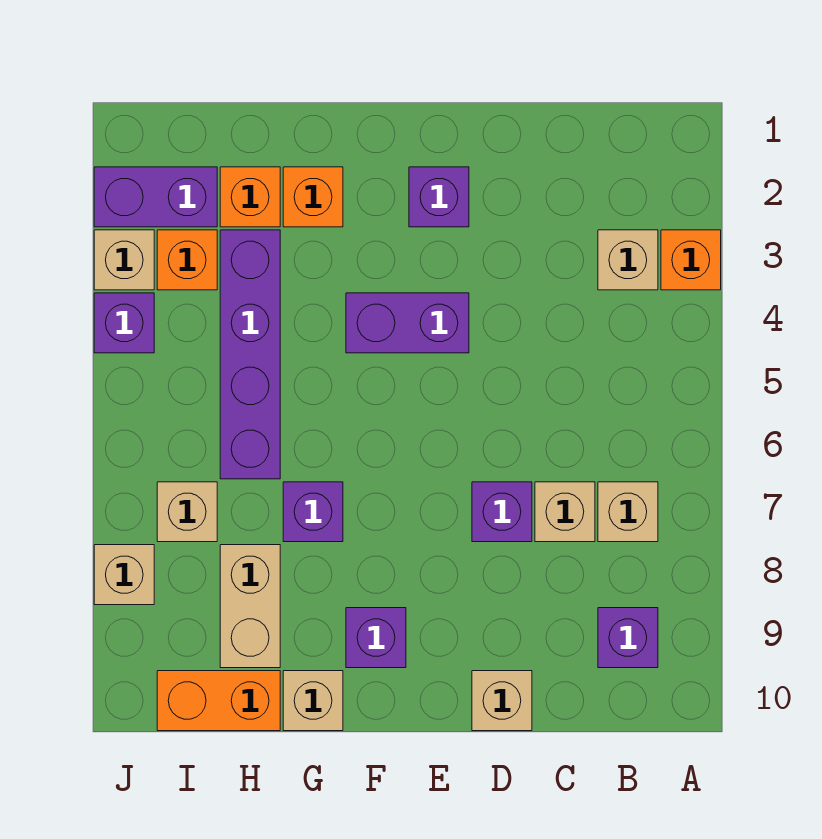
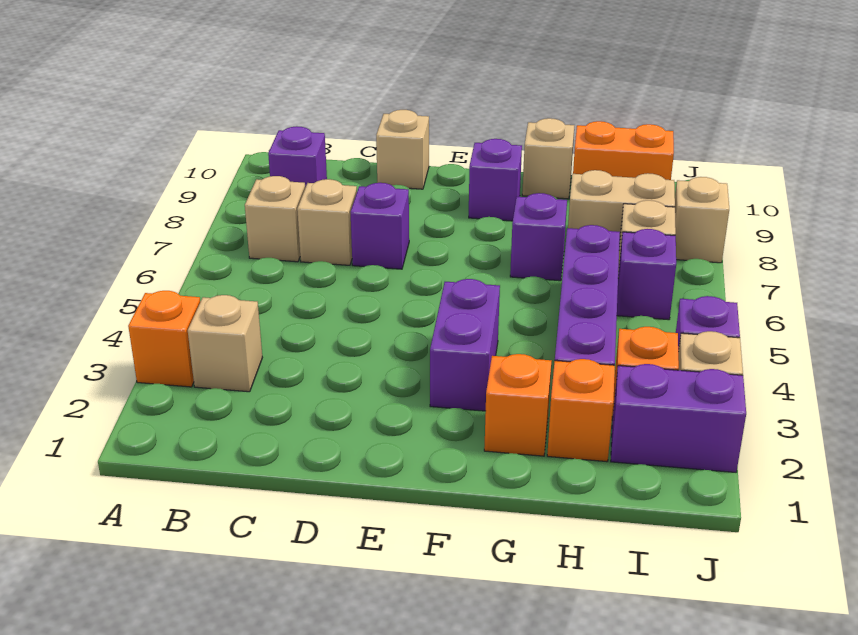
purple 1x1 brick [409,167,469,227] -> purple 1x1 brick moved to [617,229,676,320]
purple 1x2 brick [346,293,469,353] -> purple 1x2 brick turned to [430,279,500,411]
tan 1x2 brick [220,545,280,668] -> tan 1x2 brick turned to [568,170,675,246]

